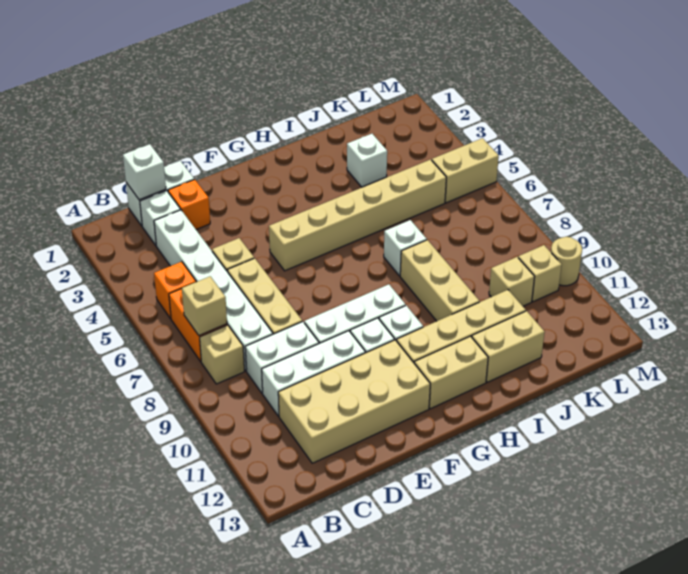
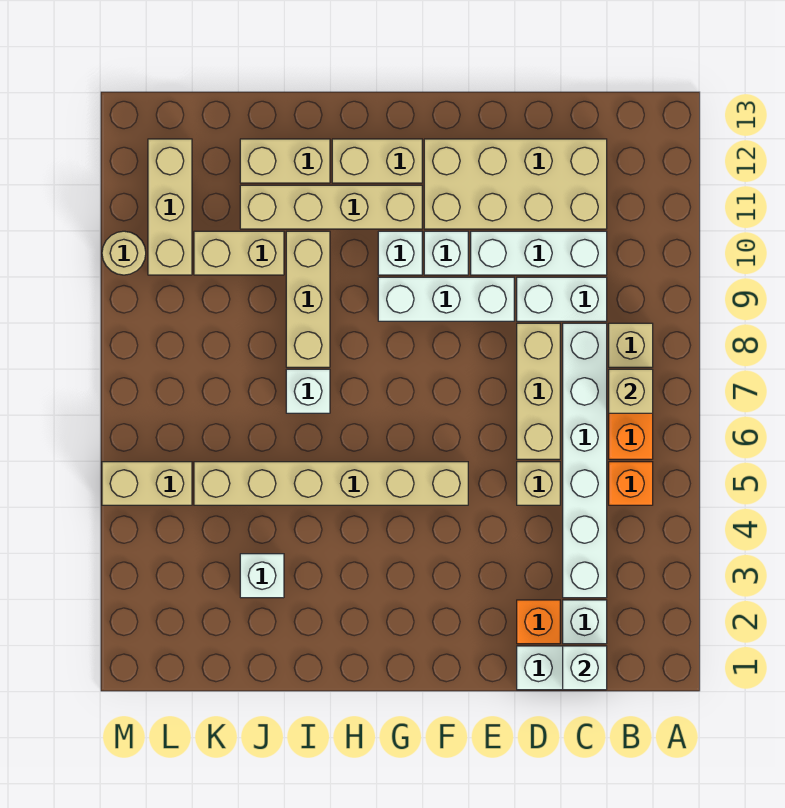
tan 1x1 brick [489,257,534,306] -> tan 1x2 brick [194,231,284,275]
tan 1x1 brick [518,245,562,302] -> tan 1x3 brick [148,139,192,275]

